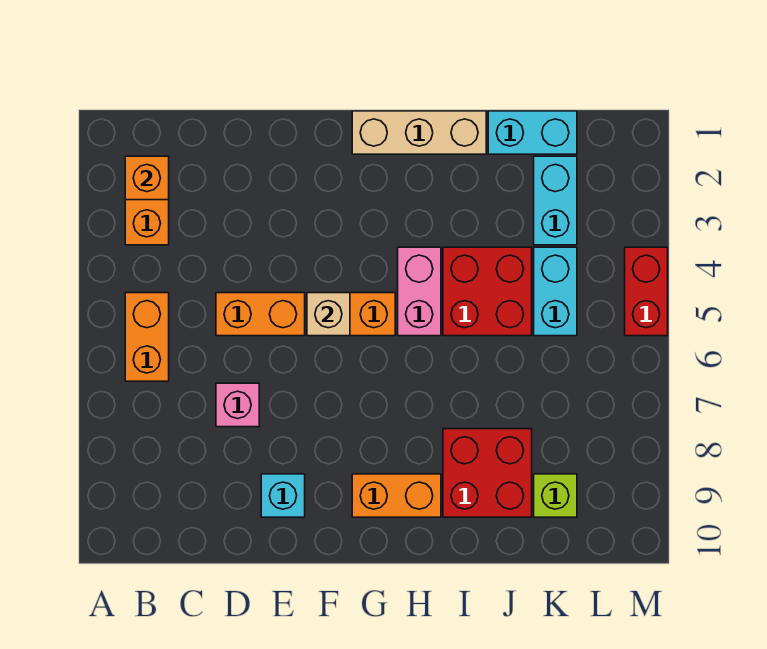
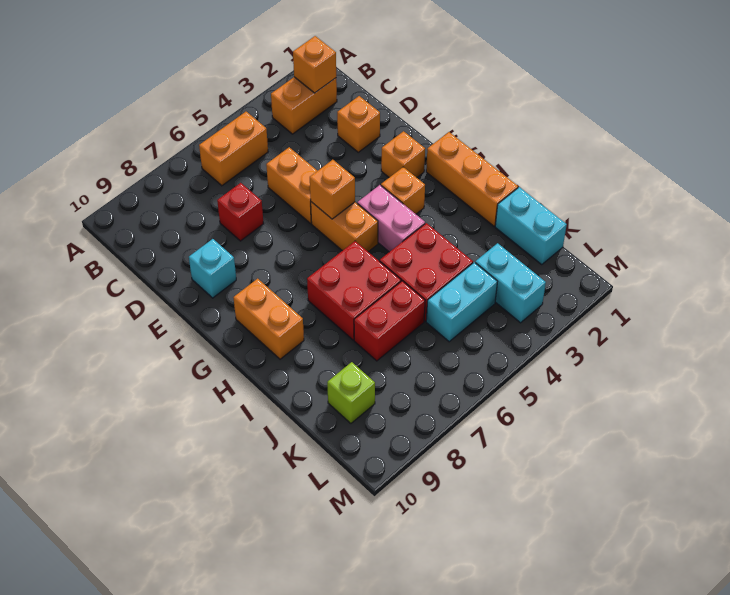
none -> orange 1x1 brick [337,96,380,152]
pink 1x1 brick [216,383,259,427] -> red 1x1 brick [217,183,264,241]
none -> orange 1x1 brick [381,131,425,178]
tan 1x1 brick [307,293,350,336] -> orange 1x1 brick [310,160,355,219]
tan 1x3 brick [352,111,486,154] -> orange 1x3 brick [426,132,518,226]
none -> orange 1x1 brick [381,167,425,214]
pink 1x2 brick [398,247,441,336] -> pink 1x2 brick turned to [357,185,425,252]
red 2x2 brick [443,429,532,517] -> red 2x2 brick moved to [307,241,401,340]
cyan 1x2 brick [534,156,577,245] -> cyan 1x2 brick turned to [475,243,546,323]
red 1x2 brick [625,247,668,336] -> red 1x2 brick moved to [354,281,425,361]

